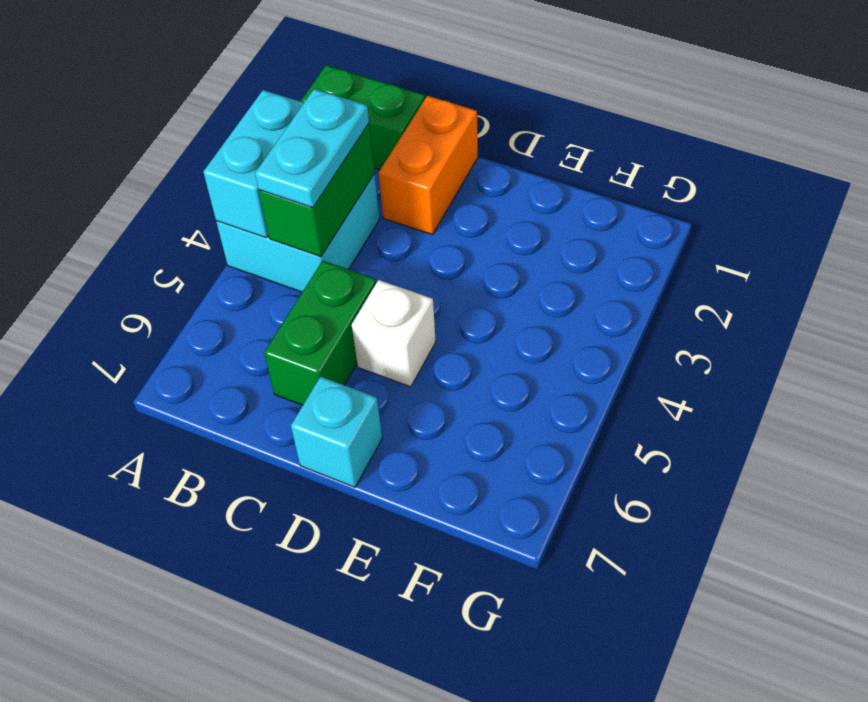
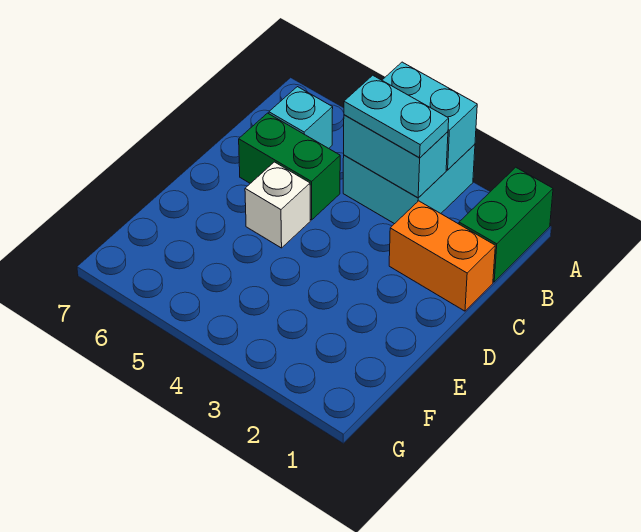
green 1x2 brick [259,124,375,257] -> cyan 1x2 brick [344,115,448,198]
cyan 1x1 brick [291,377,382,487] -> cyan 1x1 brick moved to [269,87,333,148]

